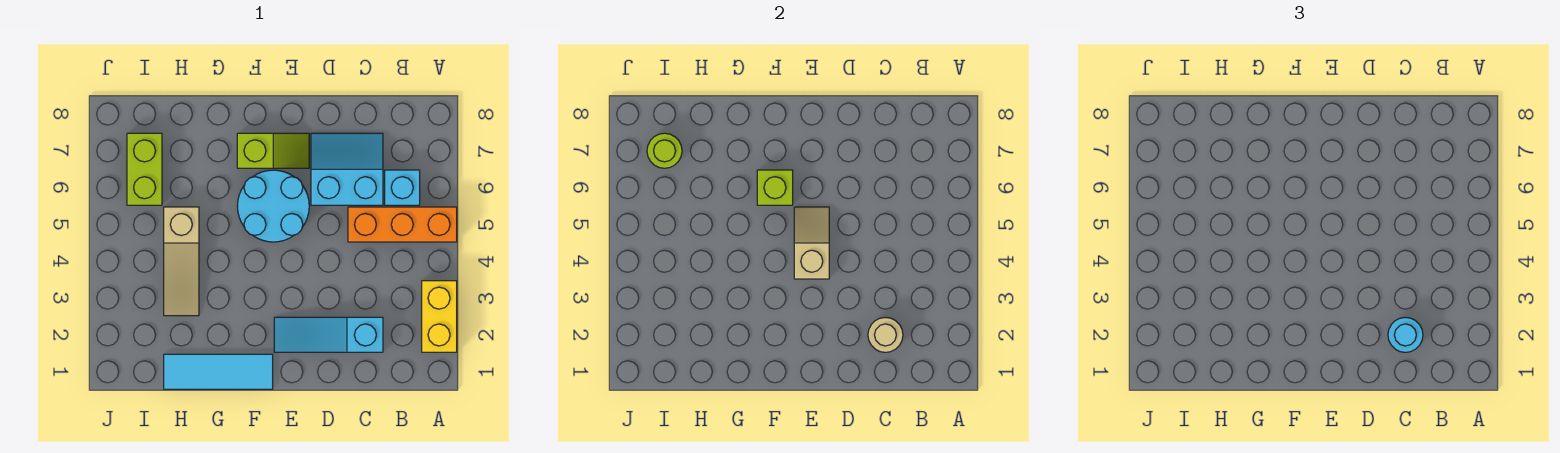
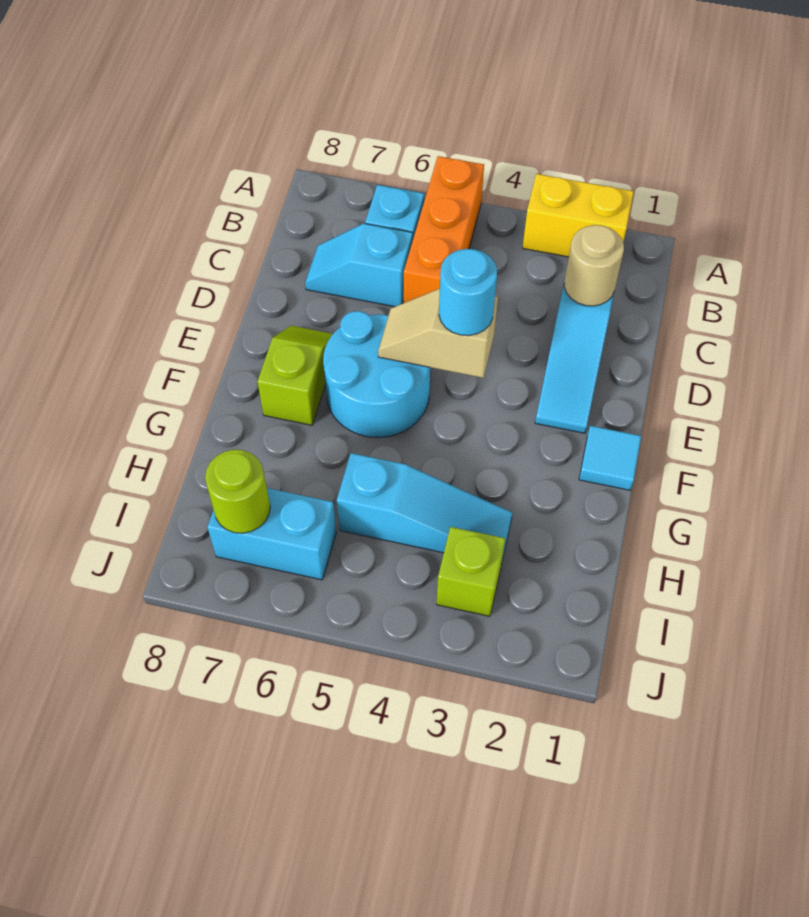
cyan 1x1 round brick [1388,317,1423,352] -> cyan 1x1 round brick moved to [439,249,497,336]
cyan 2x2 slope [311,133,383,205] -> cyan 1x2 slope [305,224,413,307]
cyan 1x3 tile [164,354,273,389] -> cyan 1x1 tile [579,426,641,490]
lime 1x1 brick [757,170,793,205] -> lime 1x1 brick moved to [437,527,505,616]
tan 1x3 slope [164,207,199,316] -> cyan 1x3 slope [337,453,512,565]
lime 1x2 brick [127,133,162,205] -> cyan 1x2 brick [208,488,336,580]

